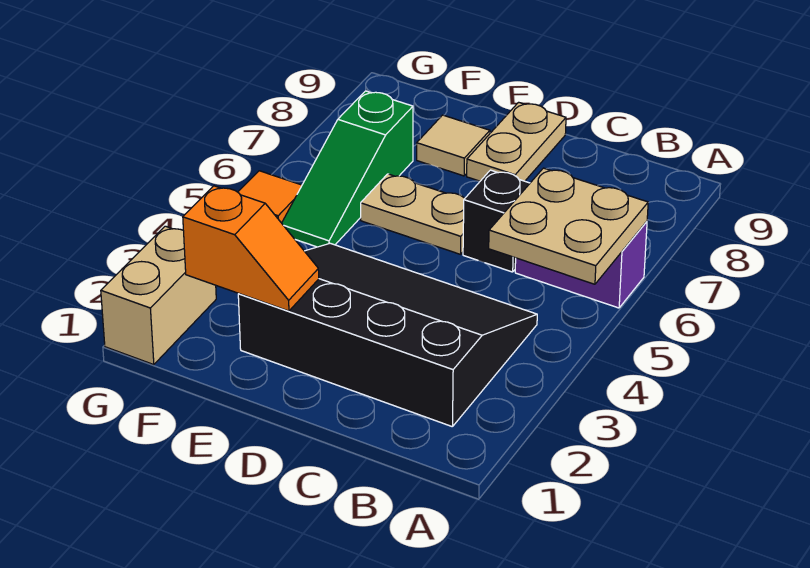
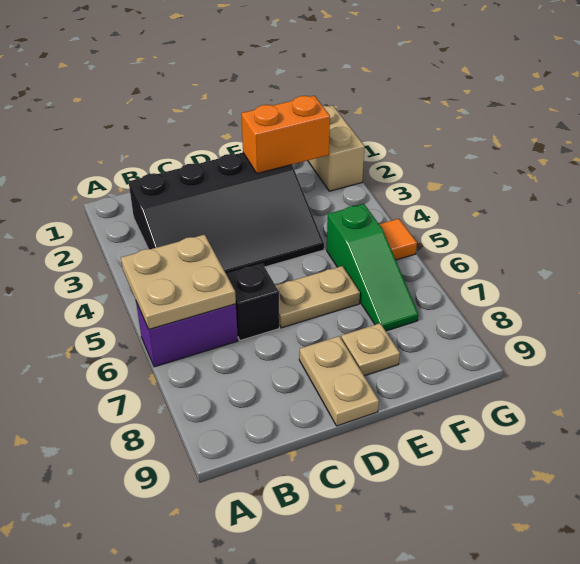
orange 1x2 slope [183,186,319,311] -> orange 1x2 brick [241,96,330,173]
tan 1x1 tile [417,115,490,176] -> tan 1x1 plate [341,323,400,376]
green 1x3 slope [282,91,413,247] -> green 1x3 slope turned to [327,204,419,331]

